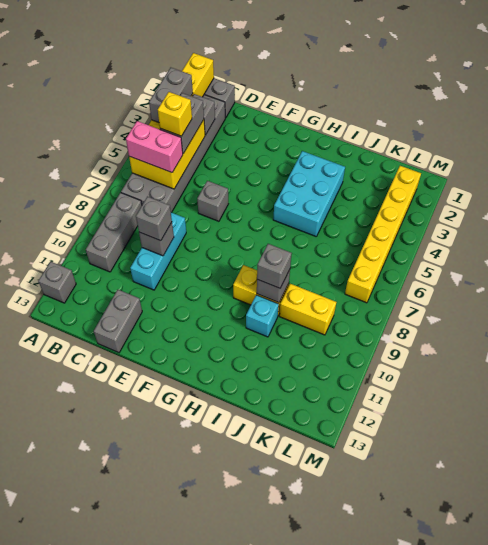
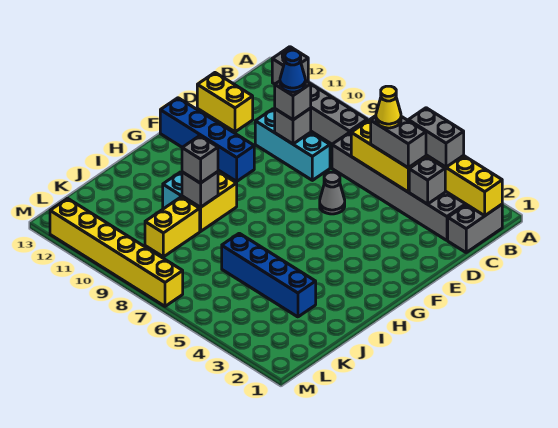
pink 1x2 brick [126,121,183,173] -> none
yellow 1x1 brick [158,92,192,136] -> yellow 1x1 cone [376,86,401,128]
none -> blue 1x1 cone [280,50,305,92]
grey 1x2 brick [94,290,142,353] -> yellow 1x2 brick [197,73,253,132]
grey 1x1 brick [197,181,228,221] -> grey 1x1 cone [320,172,345,214]
none -> blue 1x4 brick [160,98,254,181]
cyan 2x3 brick [273,151,345,237] -> none
none -> blue 1x4 brick [222,233,316,317]
yellow 1x6 brick [345,166,421,303] -> yellow 1x6 brick moved to [50,198,183,306]

